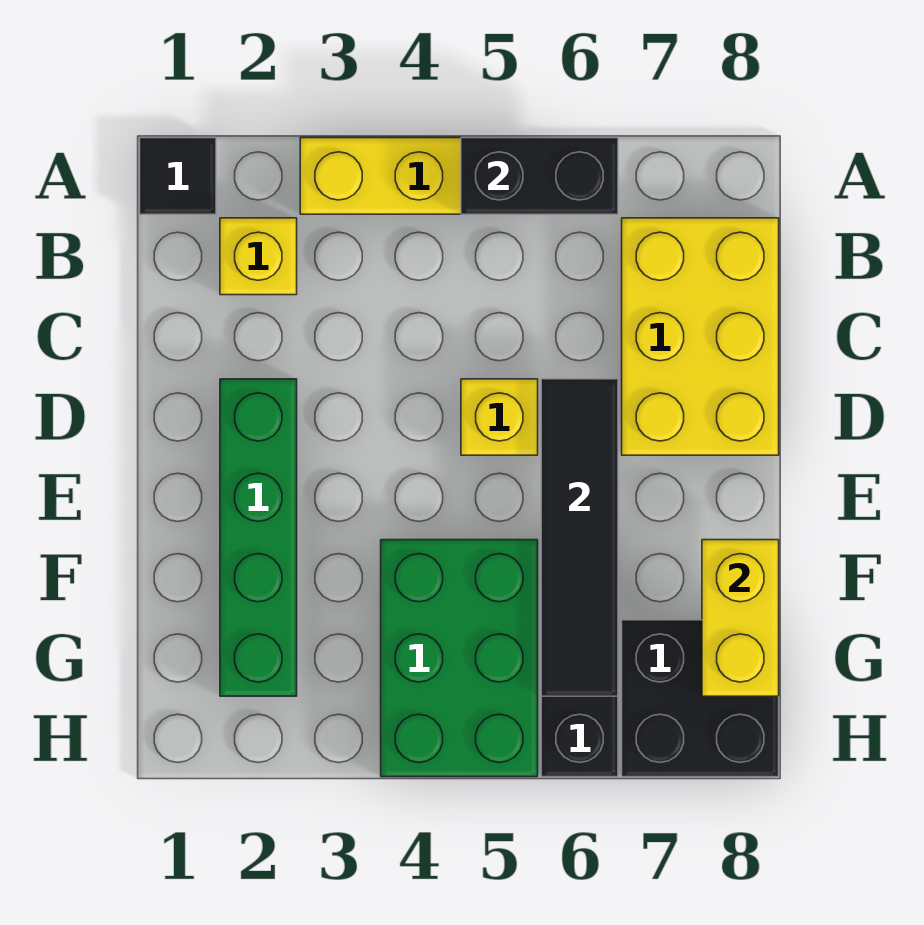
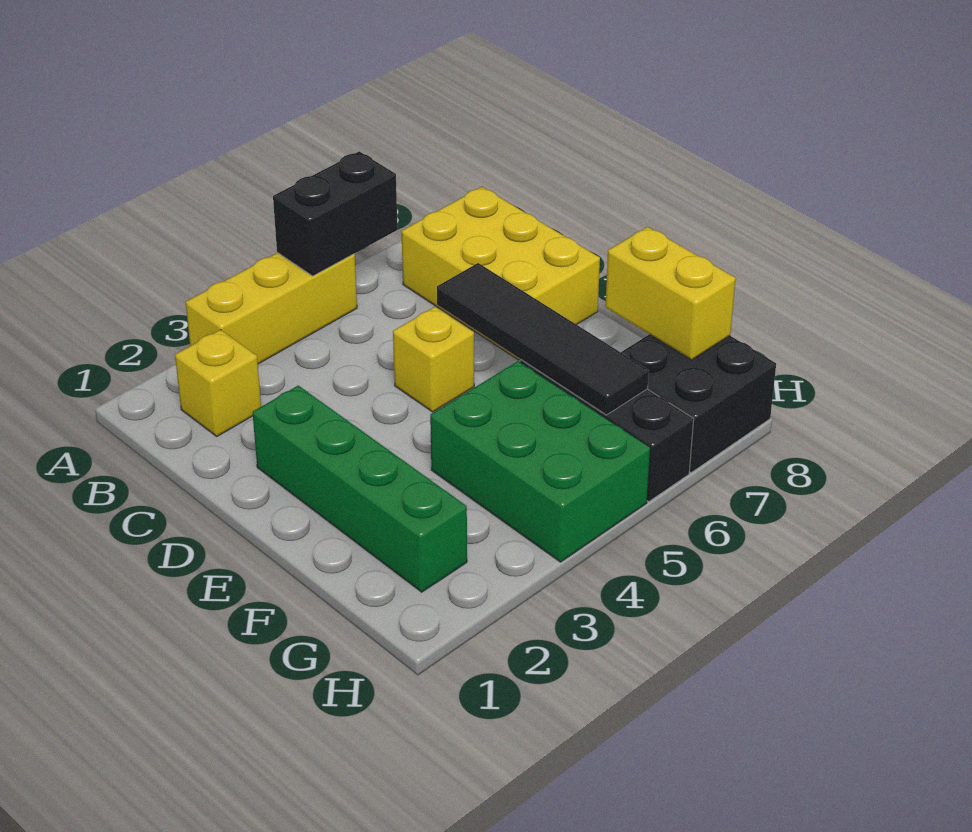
black 1x1 tile [140,138,216,214] -> none

